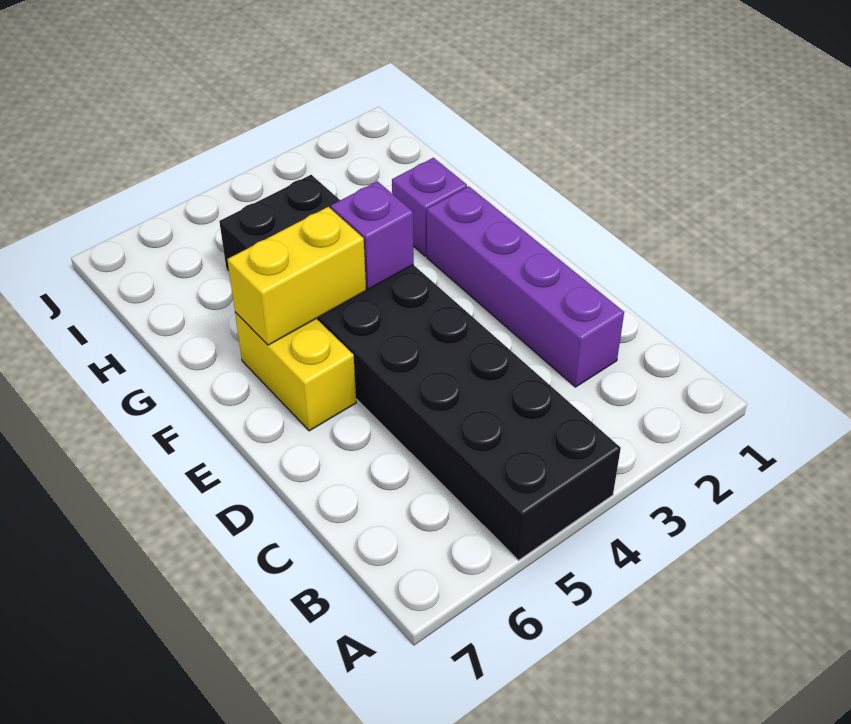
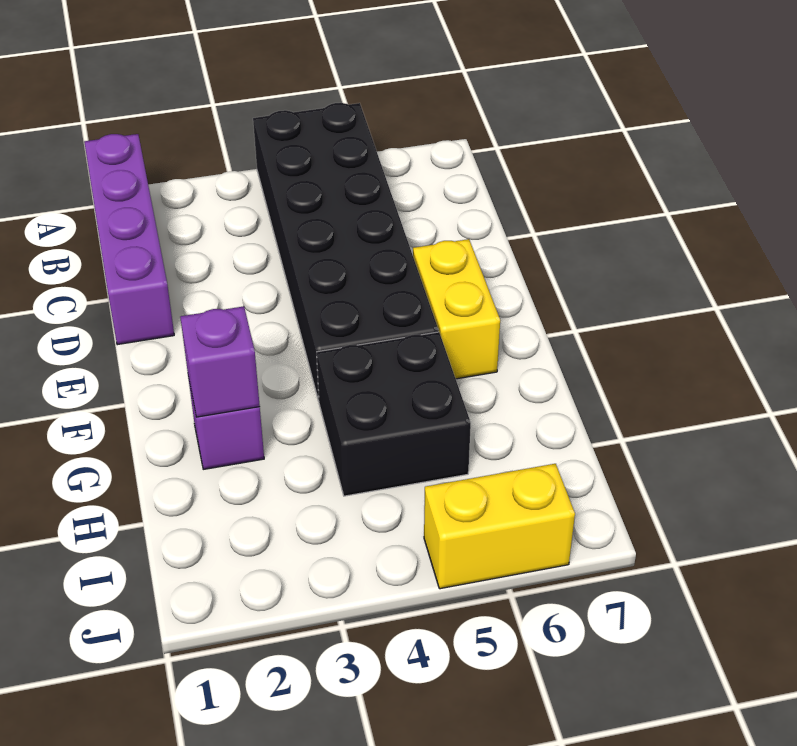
purple 1x4 brick [427,186,624,387] -> purple 1x4 brick moved to [84,134,174,345]
purple 1x1 brick [331,181,414,289] -> purple 1x1 brick moved to [180,306,260,417]
yellow 1x2 brick [227,207,366,345] -> yellow 1x2 brick moved to [424,464,575,589]

